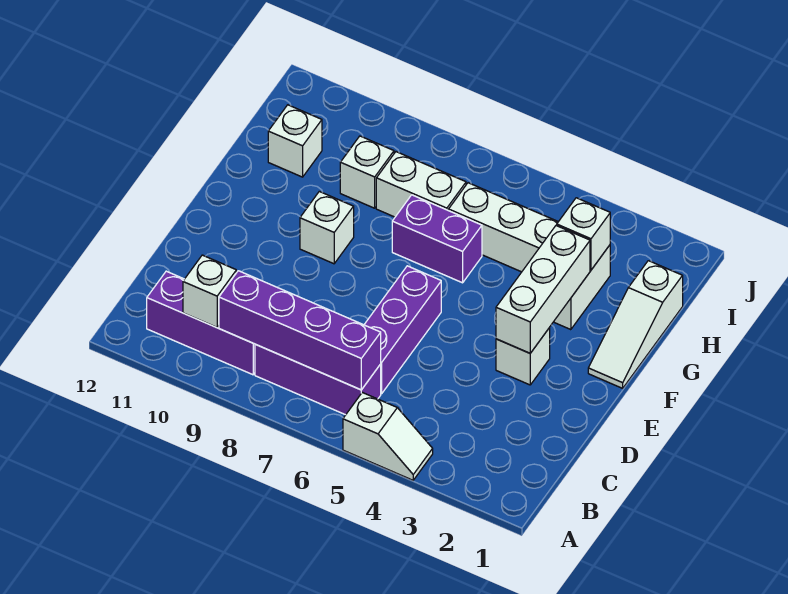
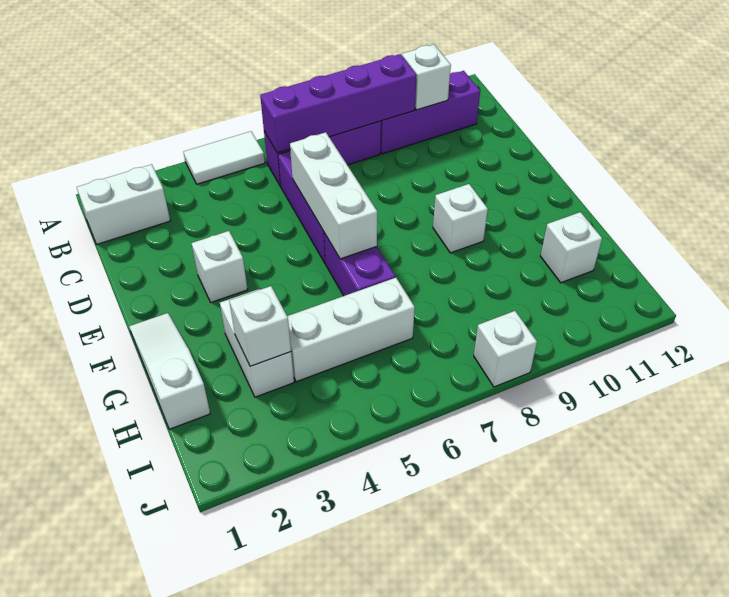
white 1x2 slope [343,392,433,480] -> white 1x2 tile [184,131,265,184]
white 1x3 brick [496,226,590,353] -> white 1x3 brick moved to [290,132,377,259]
purple 1x2 brick [392,195,482,283] -> purple 1x2 brick turned to [324,233,395,296]
white 1x2 brick [376,152,466,217] -> white 1x2 brick moved to [77,164,170,244]
white 1x1 brick [340,136,394,208] -> white 1x1 brick moved to [474,311,537,387]

